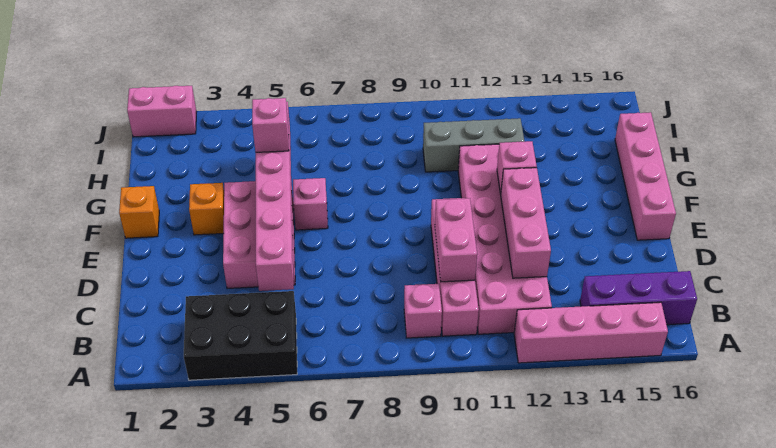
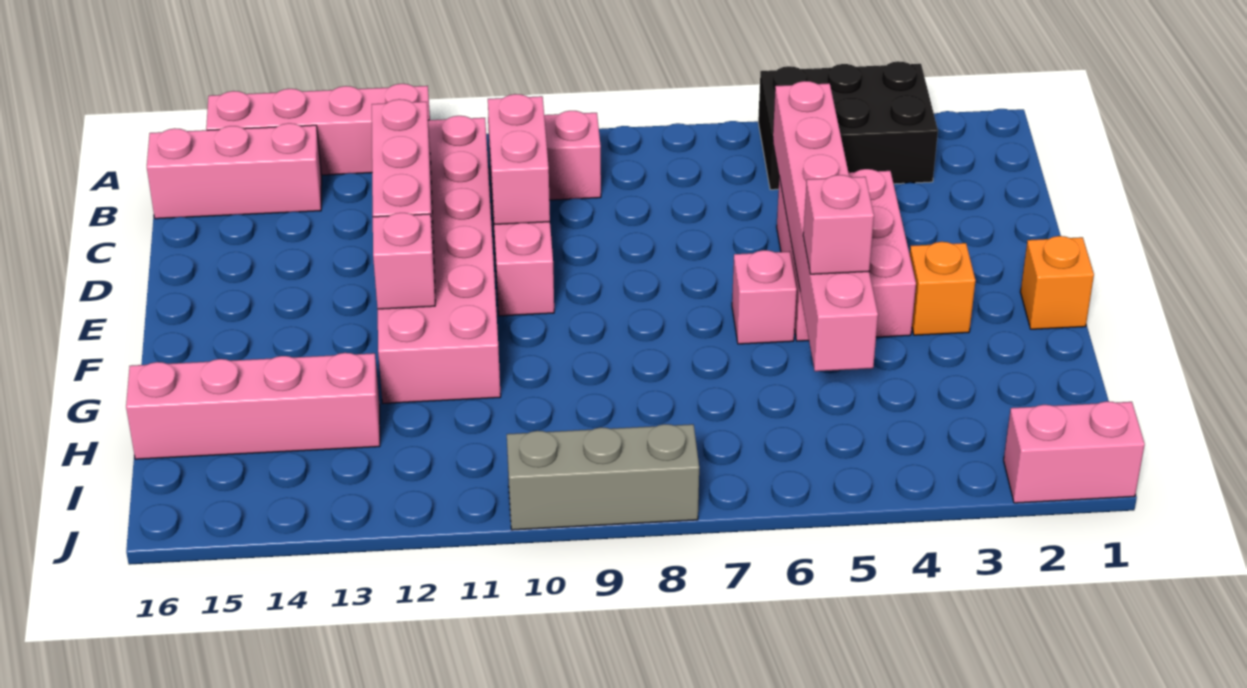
purple 1x3 brick [580,271,697,325] -> pink 1x3 brick [147,123,322,219]
pink 1x4 brick [615,112,676,240] -> pink 1x4 brick turned to [126,353,380,459]
grey 1x3 brick [423,118,525,172] -> grey 1x3 brick moved to [507,424,699,530]

